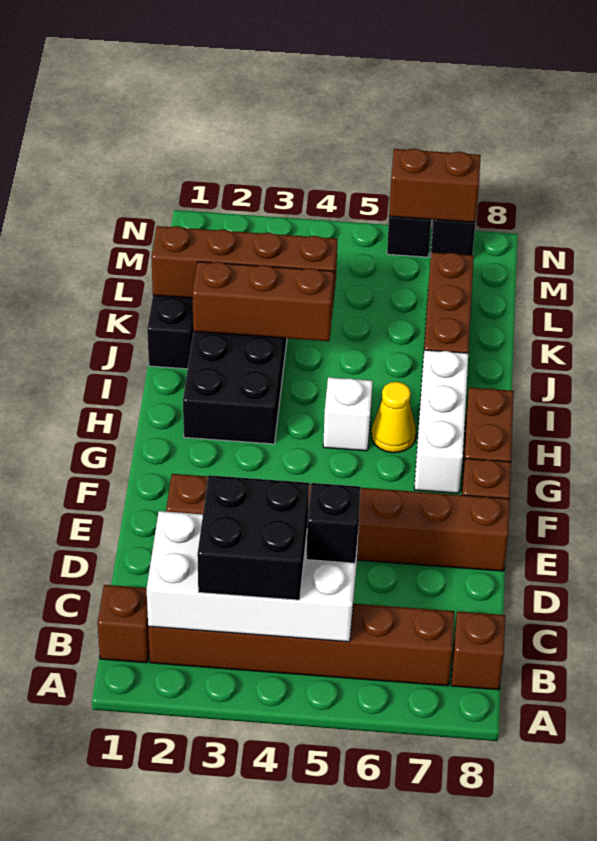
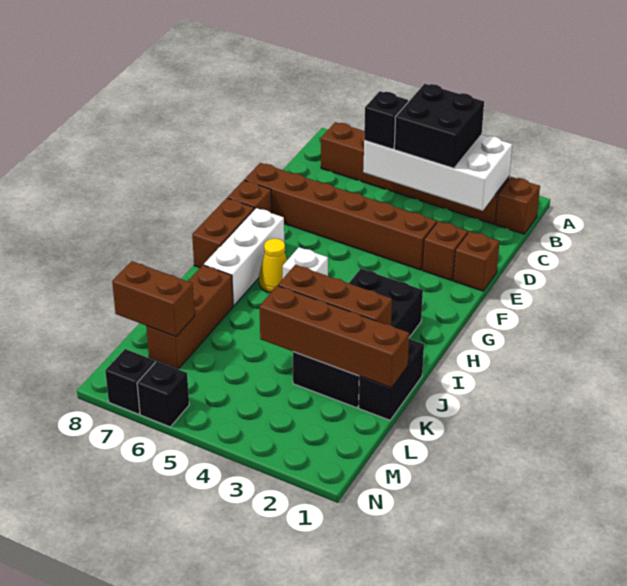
brown 1x1 brick [451,611,505,690] -> brown 1x1 brick moved to [453,231,500,291]
brown 1x2 brick [389,149,481,222] -> brown 1x2 brick moved to [112,261,194,337]

